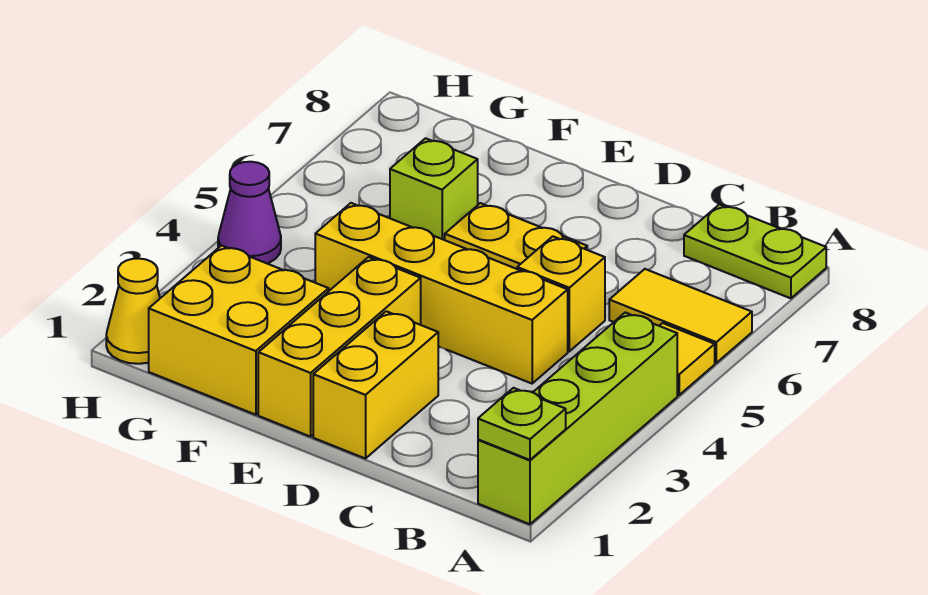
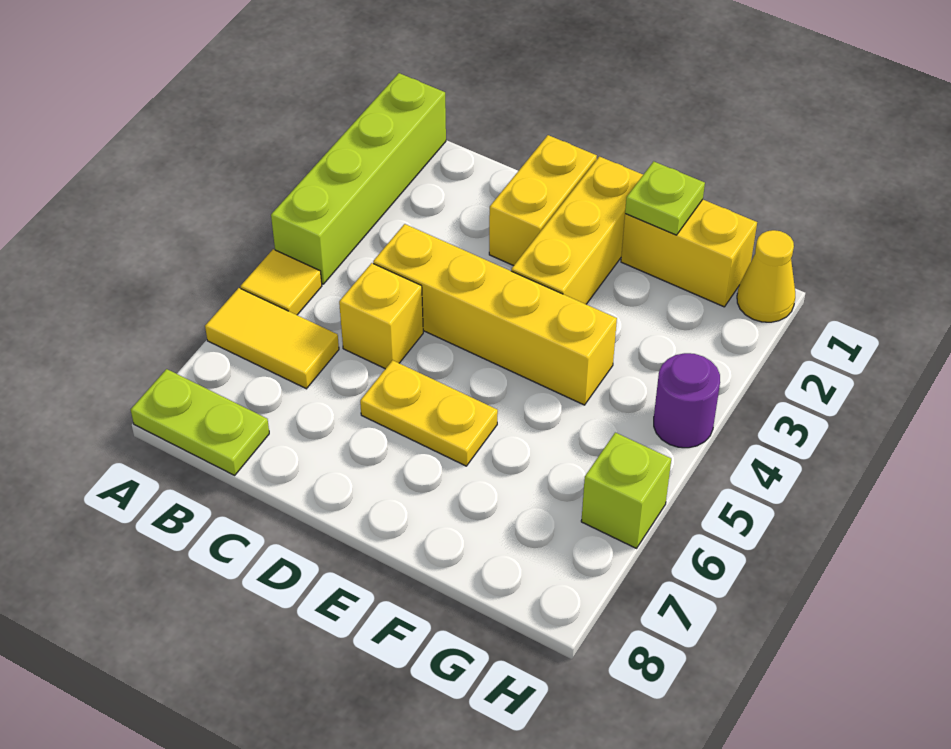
lime 1x1 plate [478,388,566,460] -> lime 1x1 plate moved to [625,161,705,235]
yellow 2x2 brick [149,245,329,415] -> yellow 1x2 brick [621,199,757,307]
lime 1x1 brick [390,138,478,240] -> lime 1x1 brick moved to [581,433,671,548]
purple 1x1 cone [218,162,281,264] -> purple 1x1 round brick [654,353,720,448]

